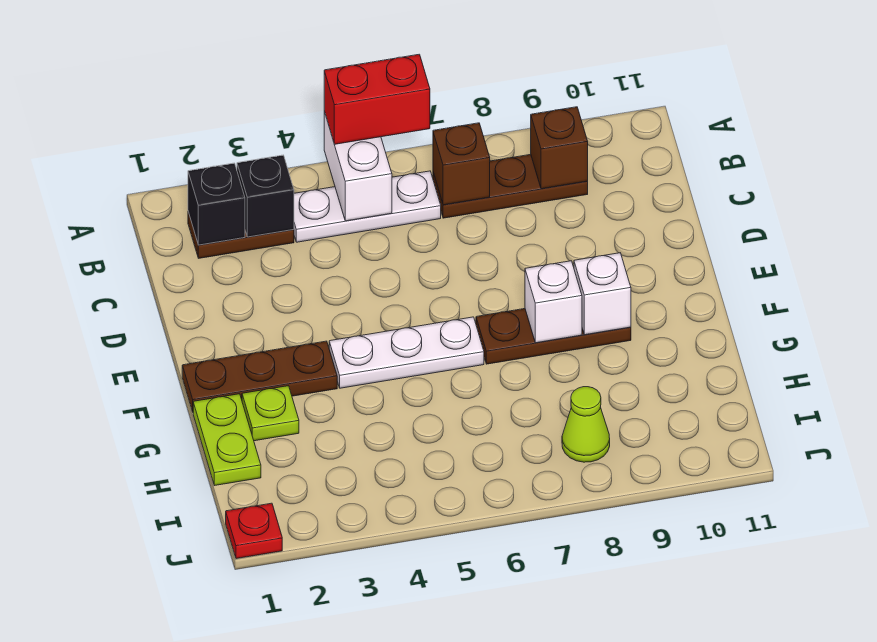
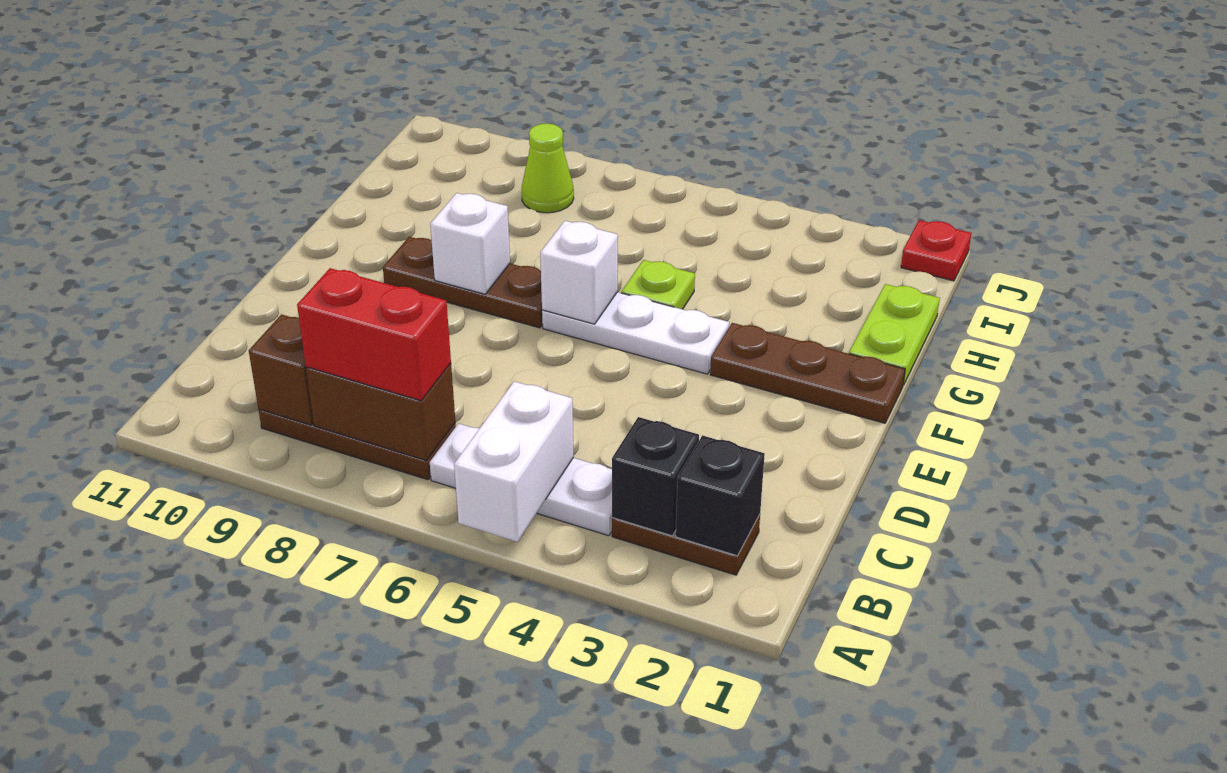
red 1x2 brick [324,54,430,144] -> red 1x2 brick moved to [297,268,451,401]
brown 1x1 brick [433,123,490,205] -> brown 1x2 brick [306,363,455,461]
white 1x1 brick [574,253,631,335] -> white 1x1 brick moved to [540,221,618,324]
lime 1x1 plate [242,386,299,441] -> lime 1x1 plate moved to [621,260,695,309]

